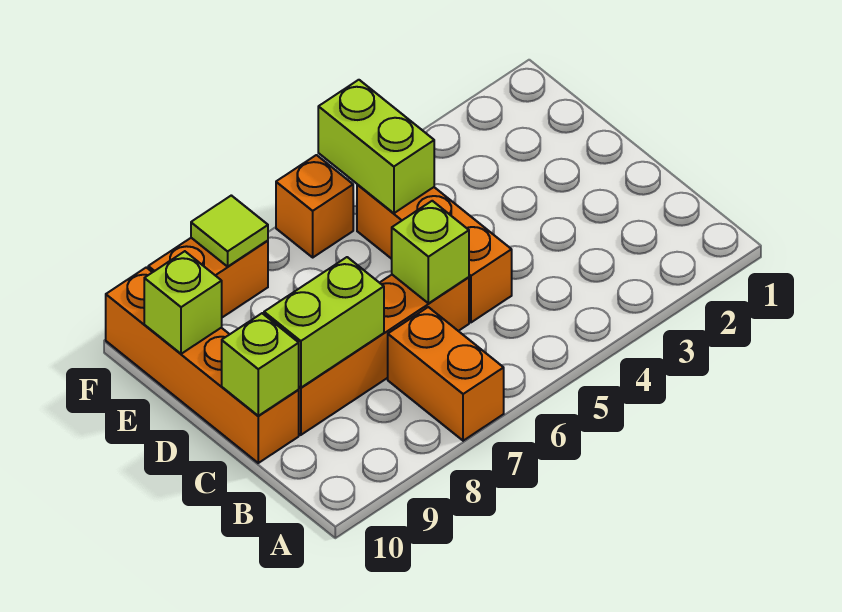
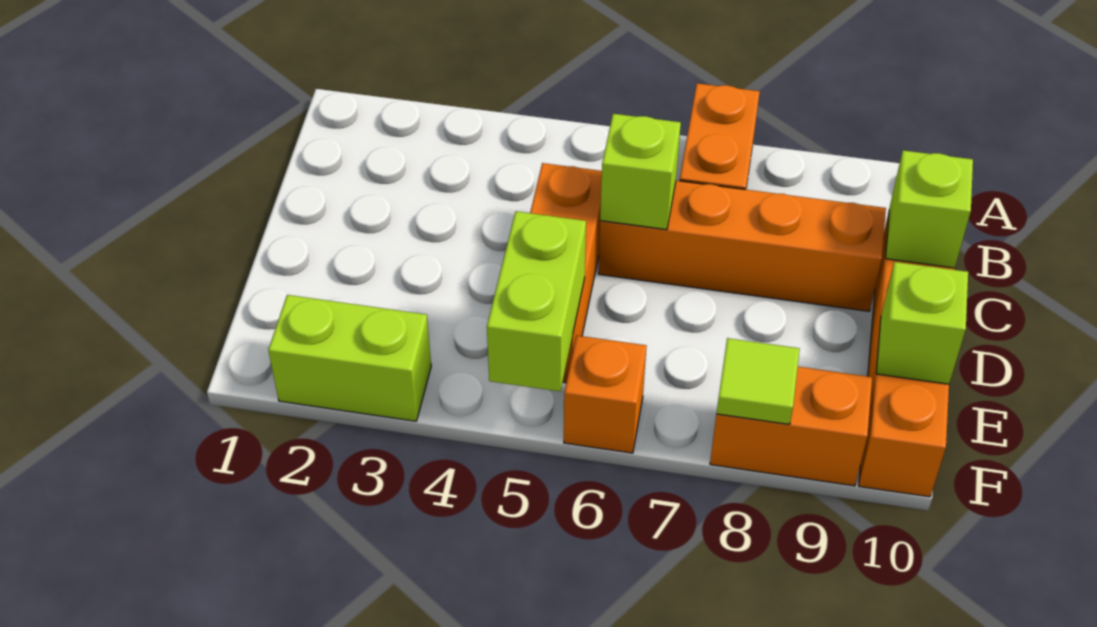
lime 1x2 brick [264,257,384,388] -> lime 1x2 brick moved to [268,295,431,421]

